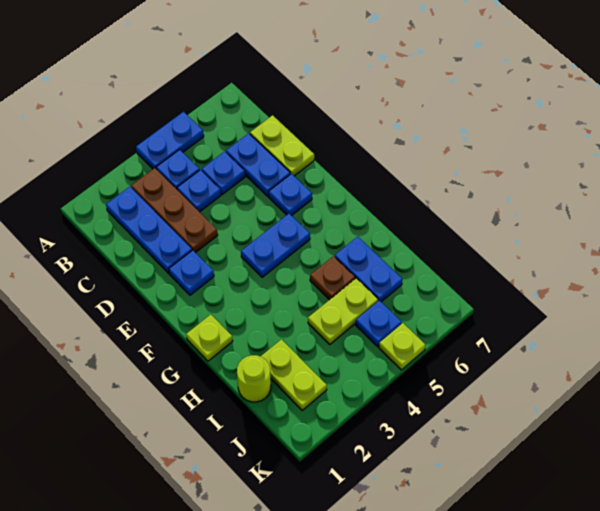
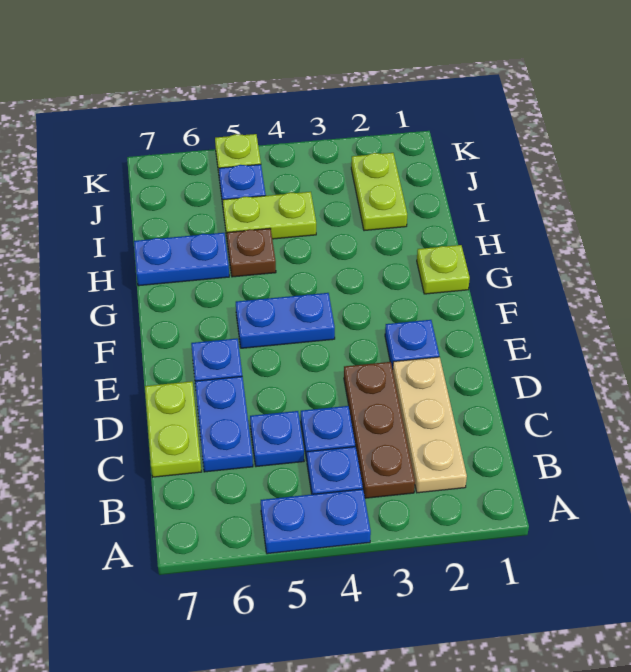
blue 1x3 plate [106,187,192,273] -> tan 1x3 plate [393,357,467,493]
blue 1x2 plate [335,237,403,302] -> blue 1x2 plate turned to [134,233,229,286]
lime 1x1 round brick [237,355,271,402] -> none

